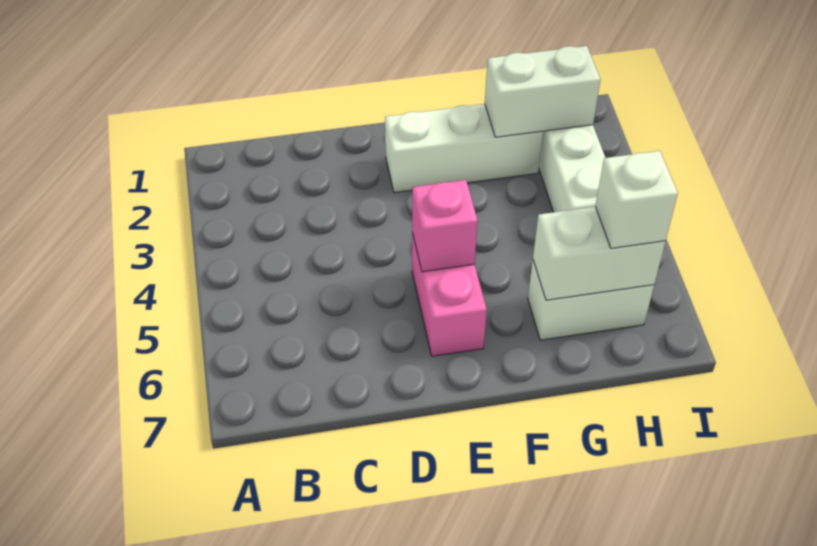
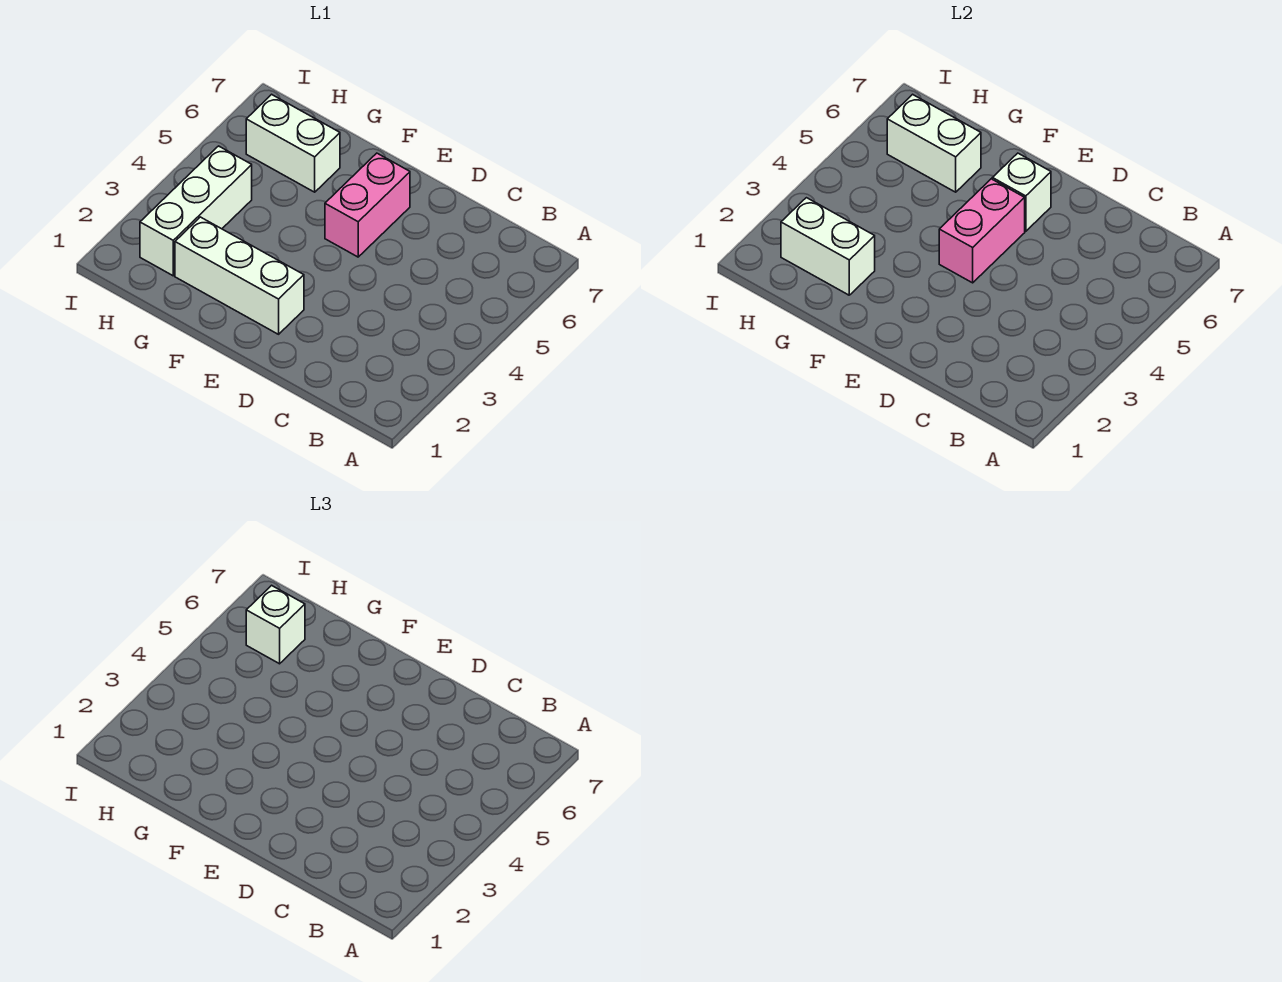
pink 1x1 brick [412,180,478,272] -> pink 1x2 brick [939,179,1025,283]
none -> white 1x1 brick [992,153,1051,231]

